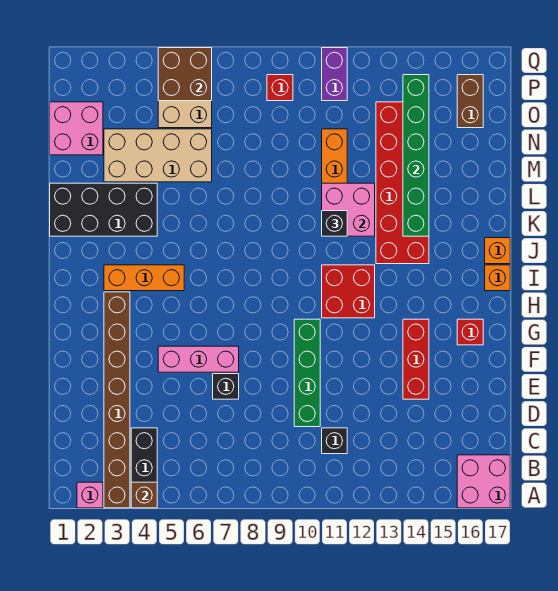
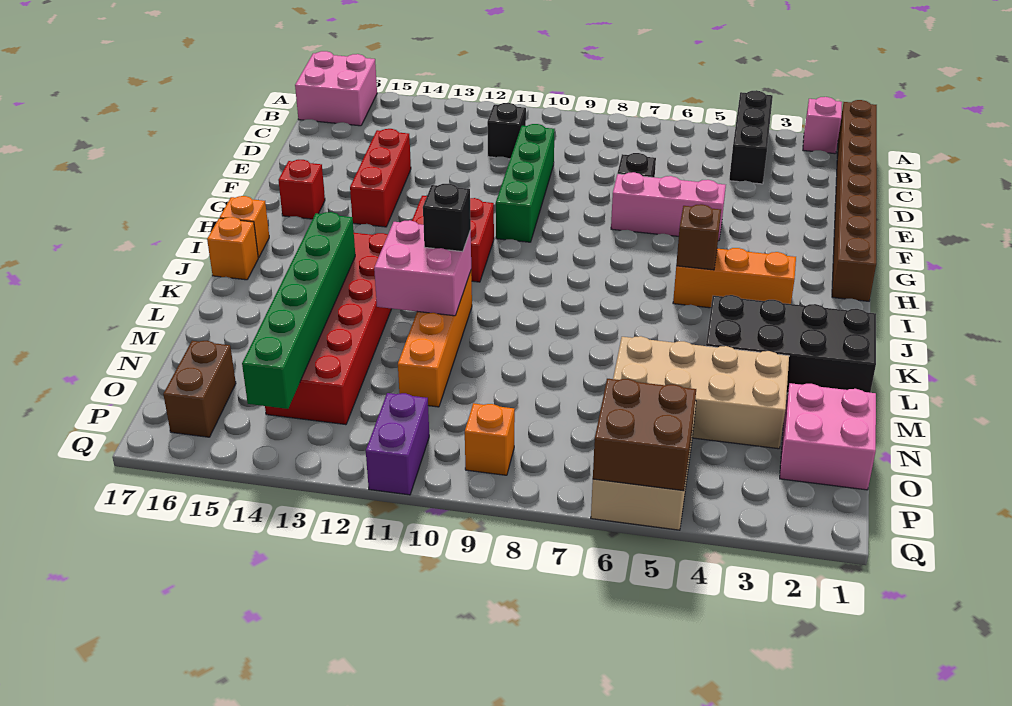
brown 1x8 brick [104,292,130,508] -> brown 1x8 brick moved to [832,100,877,301]
brown 1x1 brick [131,482,157,508] -> brown 1x1 brick moved to [676,204,721,270]
red 1x1 brick [267,75,293,101] -> orange 1x1 brick [465,403,515,475]

